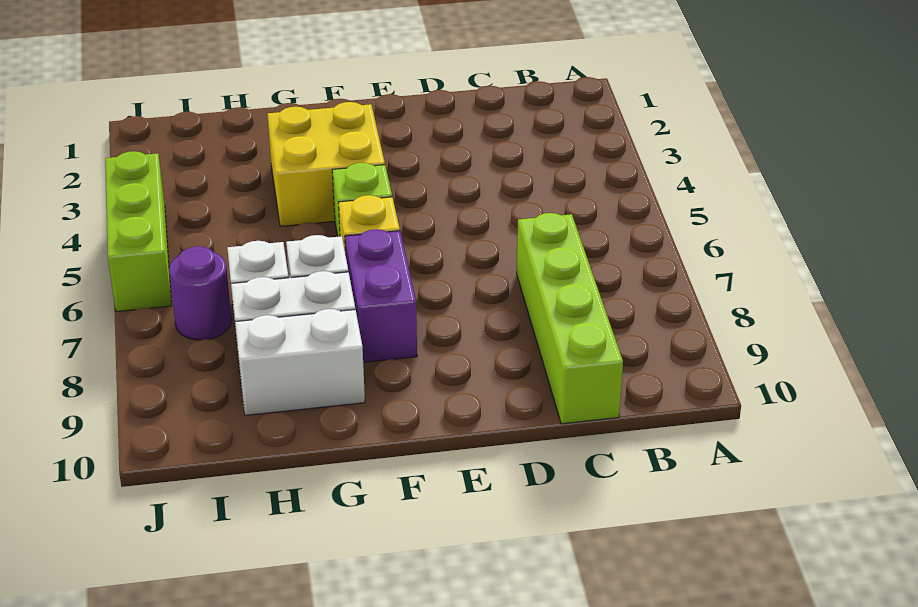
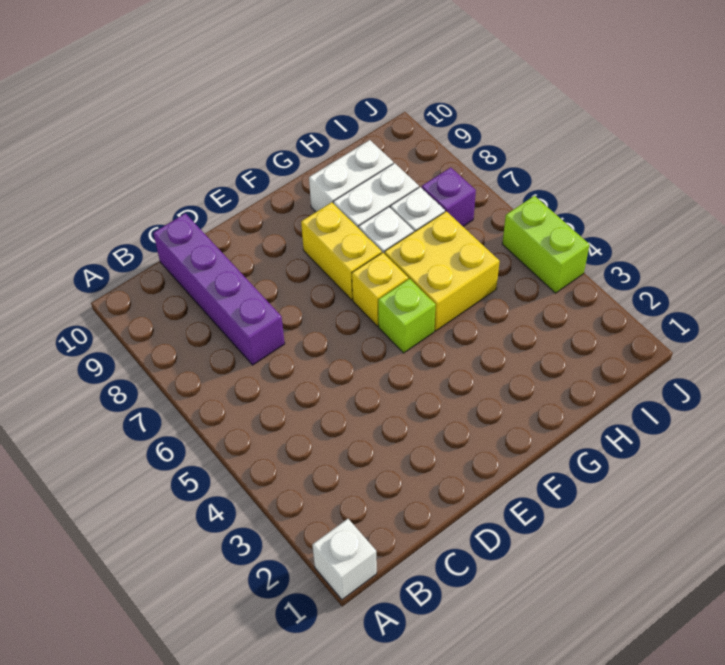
none -> white 1x1 brick [312,519,377,600]
lime 1x4 brick [517,213,623,424] -> purple 1x4 brick [153,213,285,365]
yellow 2x2 brick [267,102,385,226] -> yellow 2x2 brick moved to [385,211,500,331]
purple 1x2 brick [345,229,417,362] -> yellow 1x2 brick [301,202,382,300]
purple 1x1 round brick [169,246,232,340] -> purple 1x1 brick [422,167,476,226]
lime 1x3 brick [105,151,171,312] -> lime 1x2 brick [502,196,589,293]

